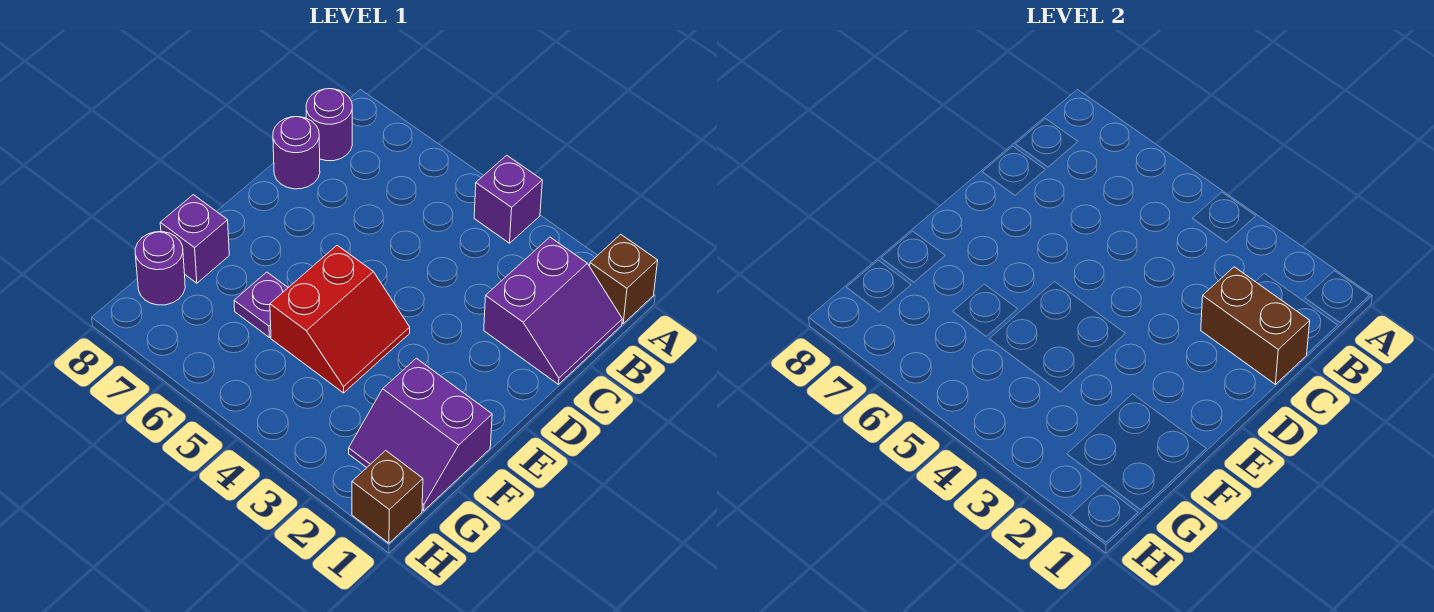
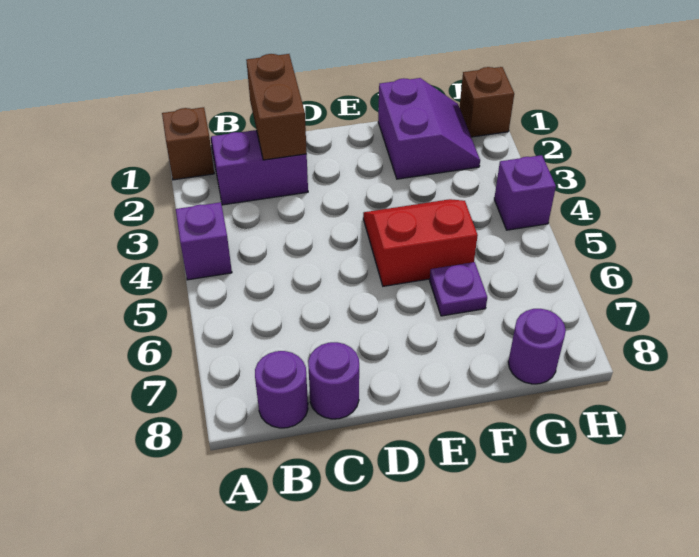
purple 1x1 brick [160,195,229,283] -> purple 1x1 brick moved to [494,155,556,230]

